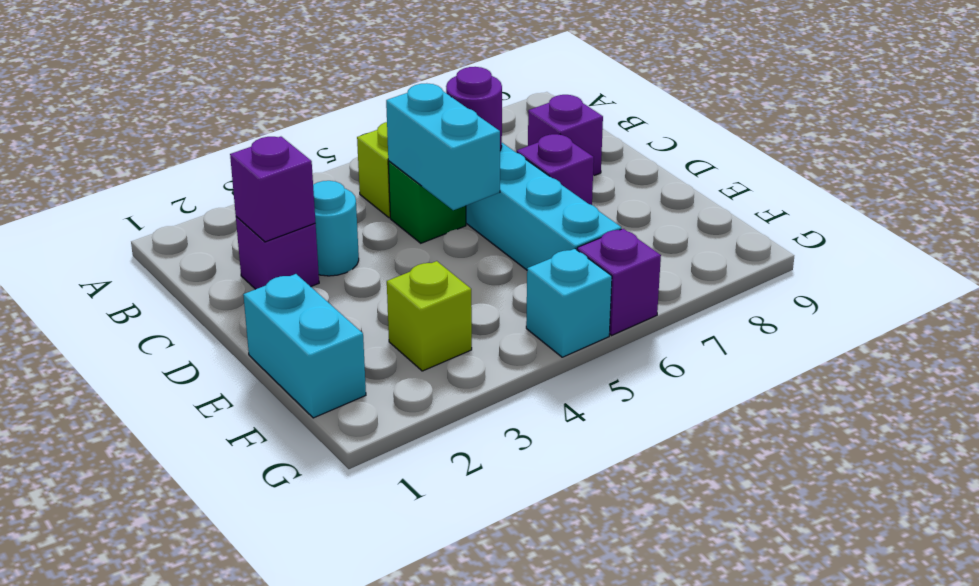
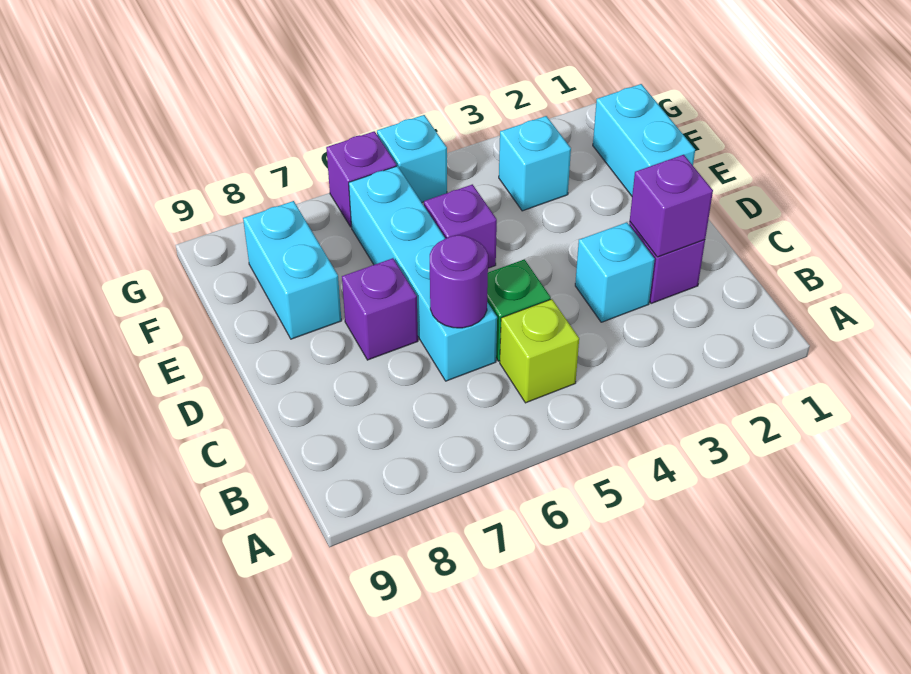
cyan 1x1 round brick [313,181,359,276] -> cyan 1x1 brick [575,222,655,322]
cyan 1x2 brick [386,83,500,210] -> cyan 1x2 brick moved to [243,201,341,339]
purple 1x1 brick [528,95,603,176] -> purple 1x1 brick moved to [424,184,497,268]
lime 1x1 brick [387,261,472,371] -> cyan 1x1 brick [499,116,571,211]

